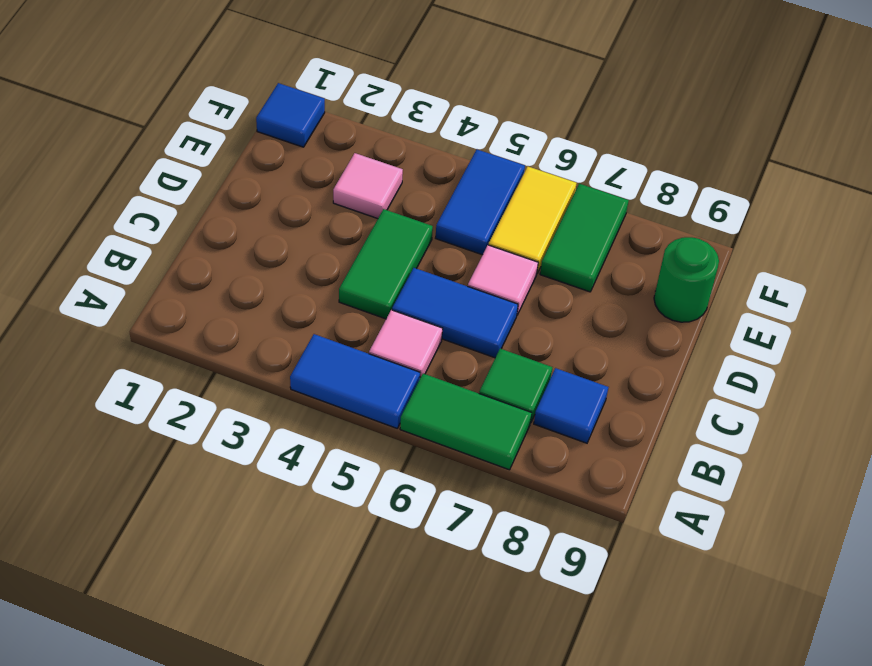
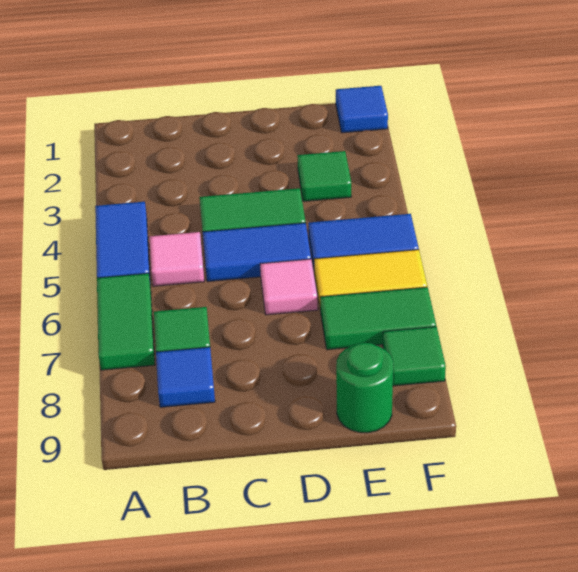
blue 1x2 tile [392,268,518,358] -> blue 1x2 tile turned to [203,223,311,282]
pink 1x1 tile [333,153,403,219] -> green 1x1 tile [297,151,351,201]
none -> green 1x1 tile [383,327,446,386]

